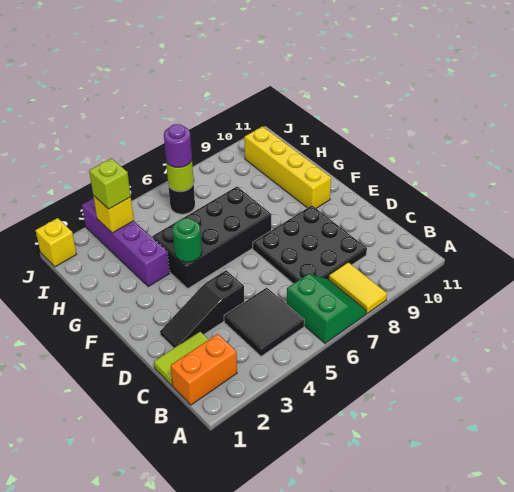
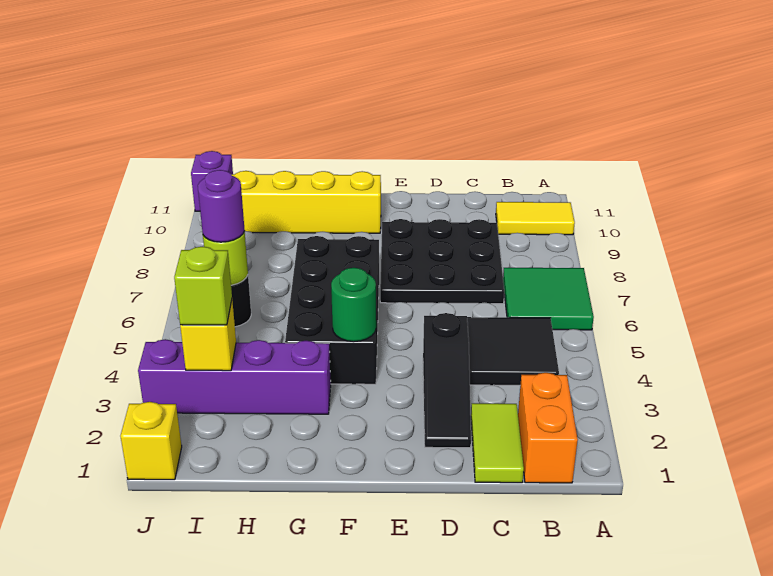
green 2x2 slope [287,274,366,343] -> green 2x2 tile [503,268,594,330]
yellow 1x2 tile [329,262,387,314] -> yellow 1x2 tile moved to [496,202,575,235]
none -> purple 1x1 brick [191,151,233,211]

